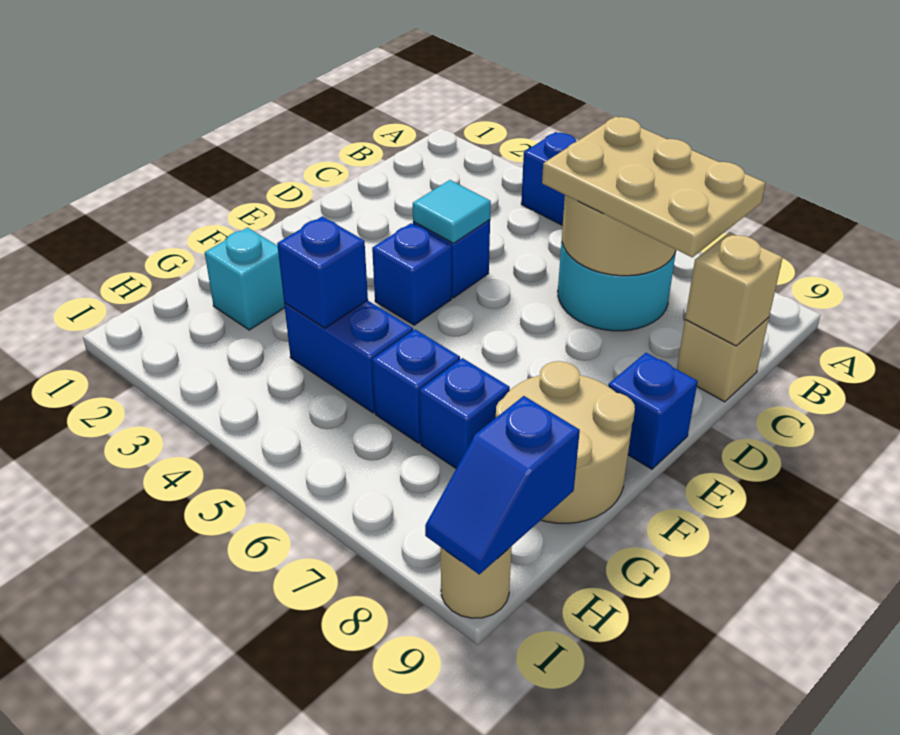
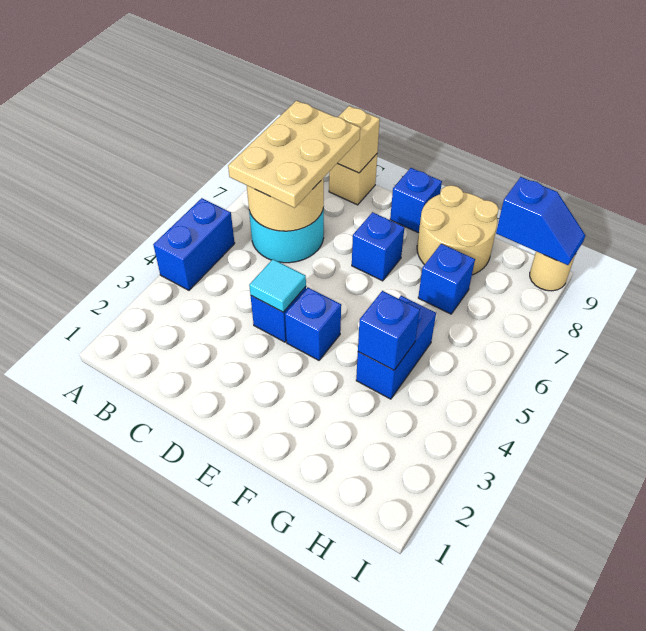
cyan 1x1 brick [205,228,285,330] -> none
blue 1x1 brick [372,329,460,443] -> blue 1x1 brick moved to [352,212,404,281]

